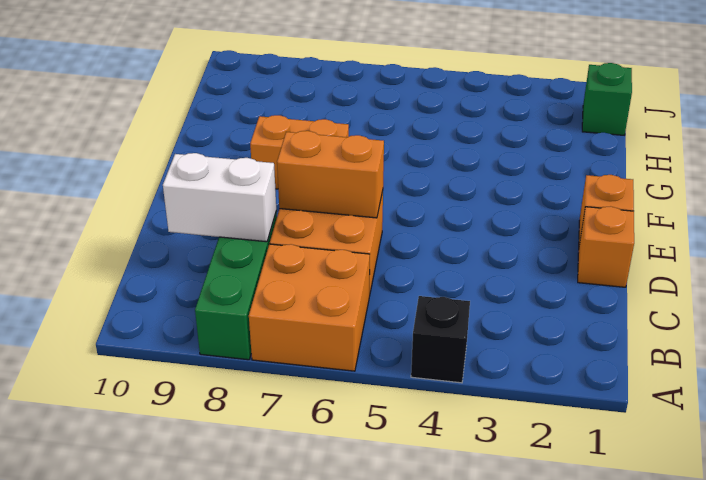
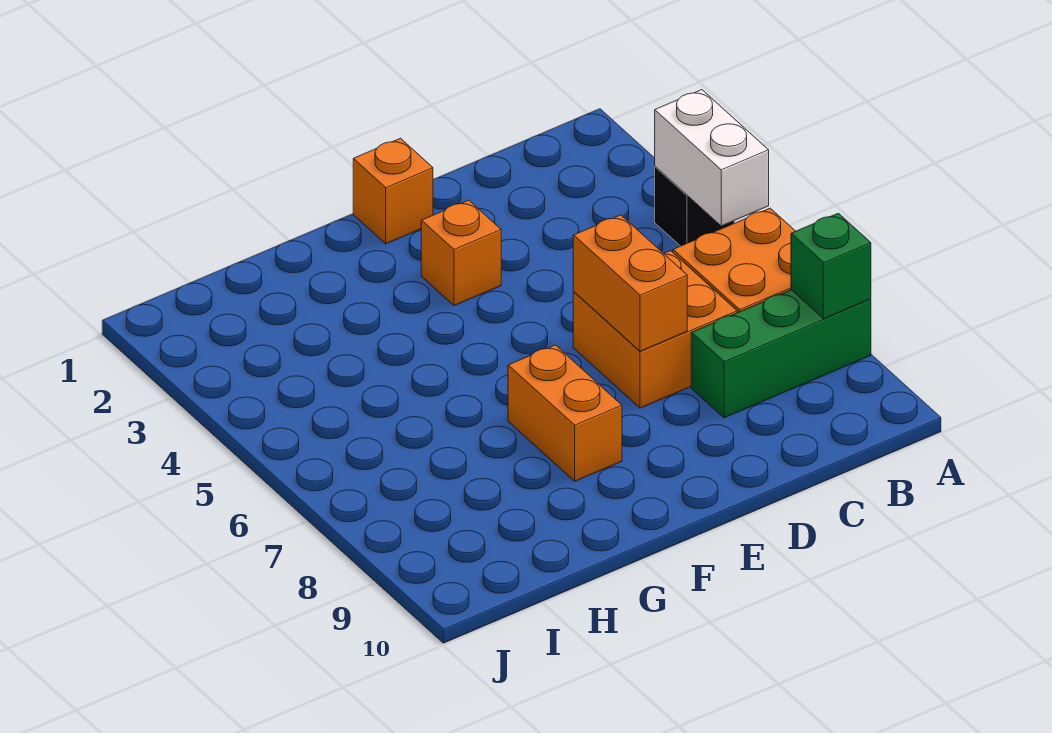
white 1x2 brick [163,153,276,242] -> white 1x2 brick moved to [655,90,769,226]
orange 1x1 brick [578,206,634,287] -> orange 1x1 brick moved to [421,200,501,306]
green 1x1 brick [582,63,632,135] -> green 1x1 brick moved to [791,213,871,319]

